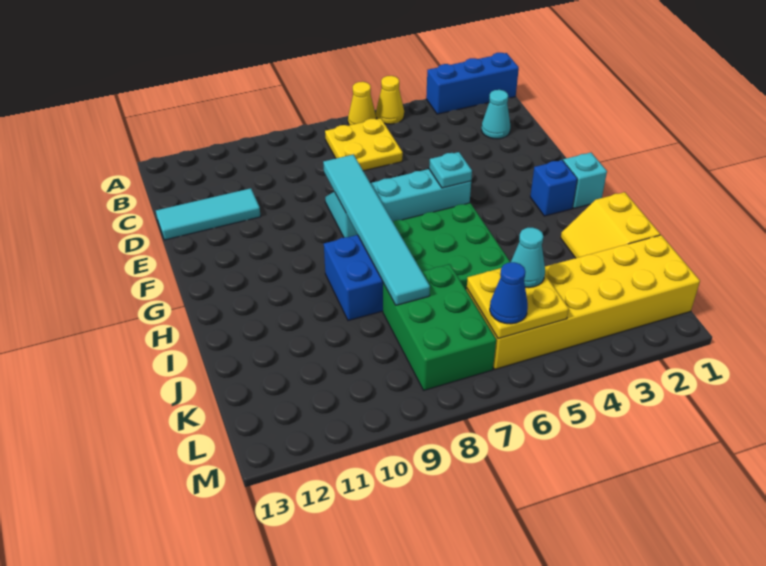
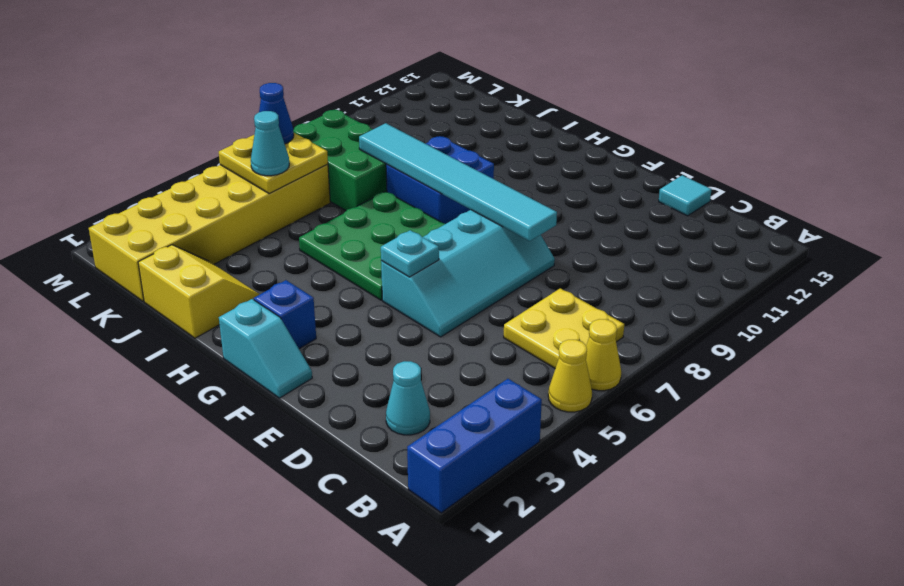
cyan 1x3 tile [156,188,261,240] -> cyan 1x1 tile [659,175,712,216]

